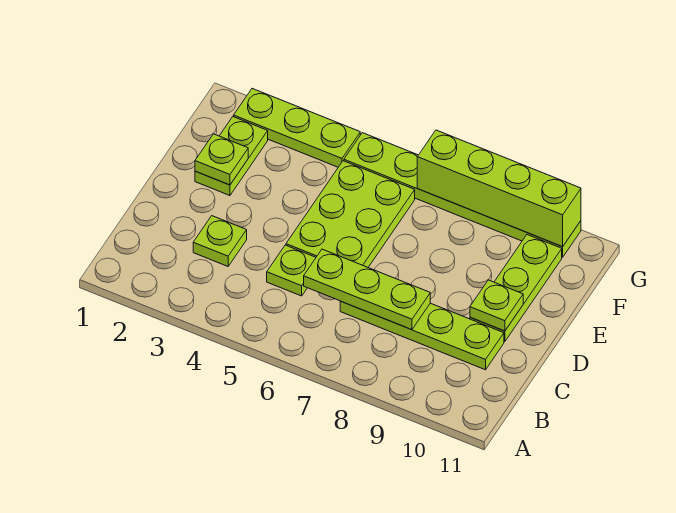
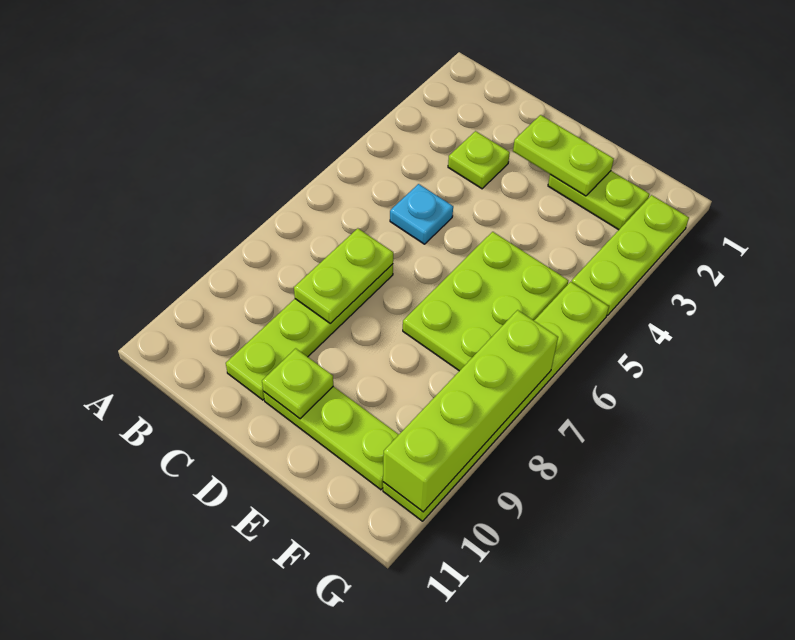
lime 1x1 plate [267,245,316,296] -> cyan 1x1 plate [390,184,453,244]
lime 1x3 plate [304,249,430,330] -> lime 1x2 plate [294,228,393,324]
lime 2x3 plate [286,161,415,267] -> lime 2x3 plate turned to [403,232,568,371]
lime 1x1 plate [195,134,248,185] -> lime 1x2 plate [513,115,614,196]

